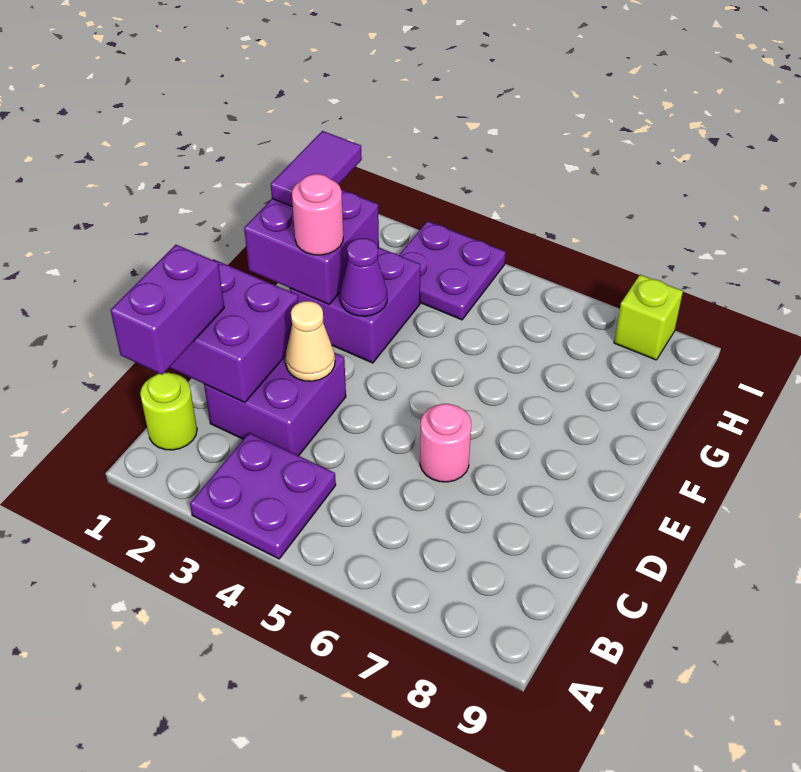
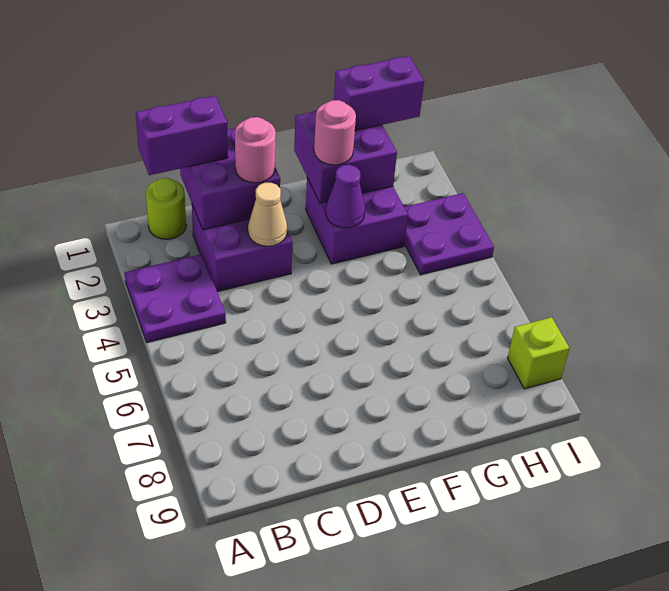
pink 1x1 round brick [420,404,471,482] -> pink 1x1 round brick moved to [235,117,276,183]
purple 1x2 tile [271,131,362,207] -> purple 1x2 brick [334,56,424,131]

